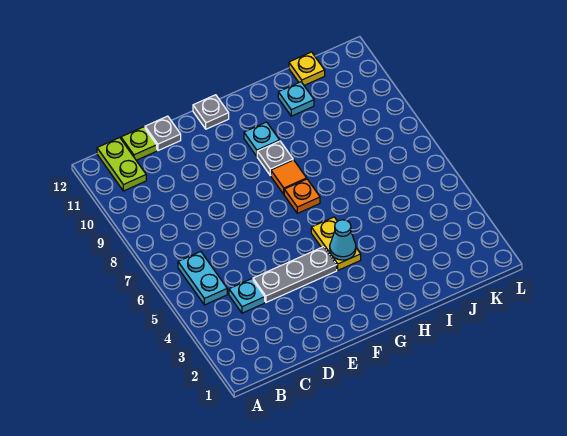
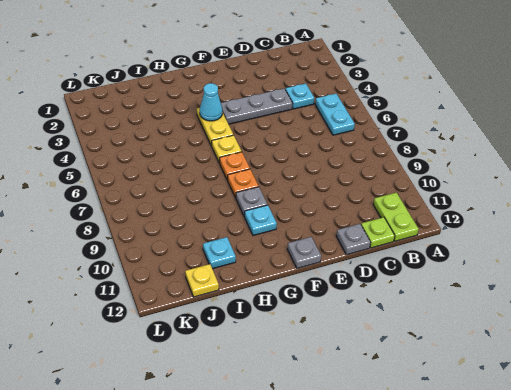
none -> yellow 1x1 plate [212,135,242,163]
orange 1x1 tile [271,160,307,194] -> orange 1x1 plate [228,169,259,198]

